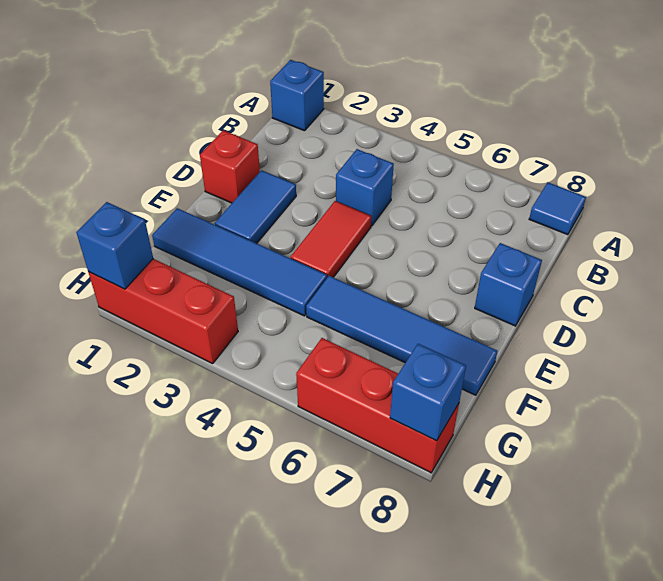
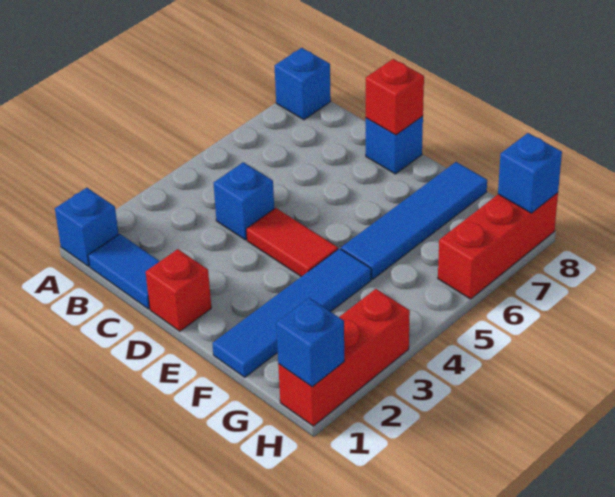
blue 1x1 tile [529,183,586,235] -> blue 1x1 brick [275,48,331,120]
blue 1x2 tile [215,170,296,243] -> blue 1x2 tile moved to [88,234,160,309]
none -> red 1x1 brick [366,59,424,135]

